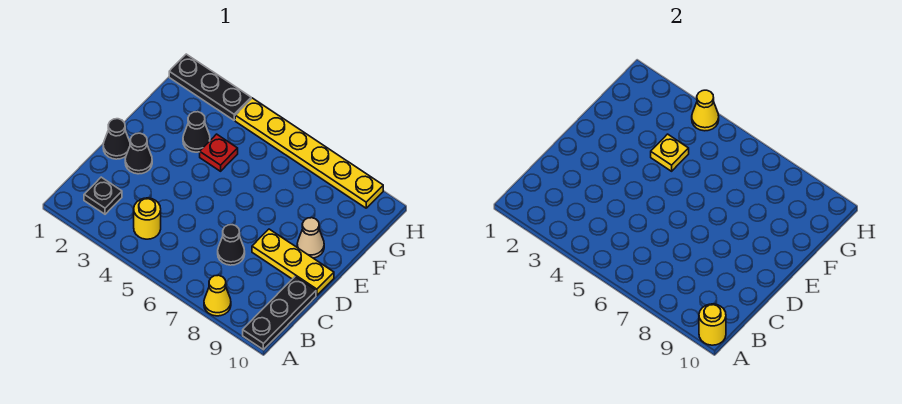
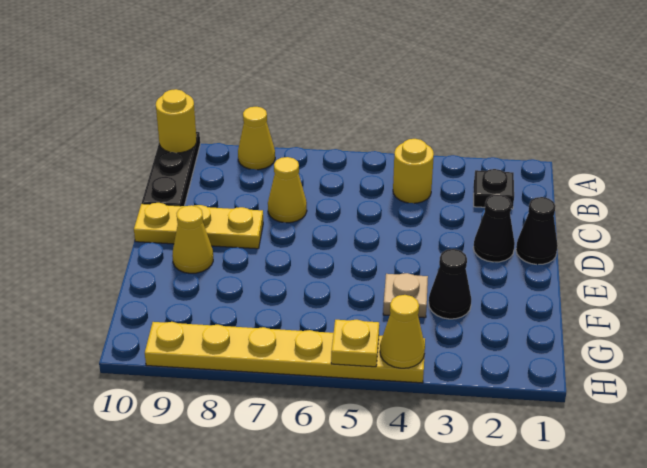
black 1x1 cone [218,225,245,265] -> yellow 1x1 cone [268,157,307,223]
tan 1x1 cone [297,218,324,258] -> yellow 1x1 cone [172,205,213,273]
red 1x1 plate [200,134,238,171] -> tan 1x1 plate [383,273,428,318]
yellow 1x1 plate [651,134,689,171] -> yellow 1x1 plate moved to [331,320,379,367]
black 1x3 plate [169,54,251,120] -> none

